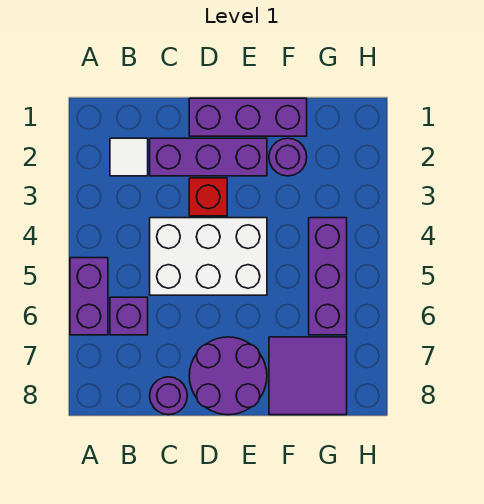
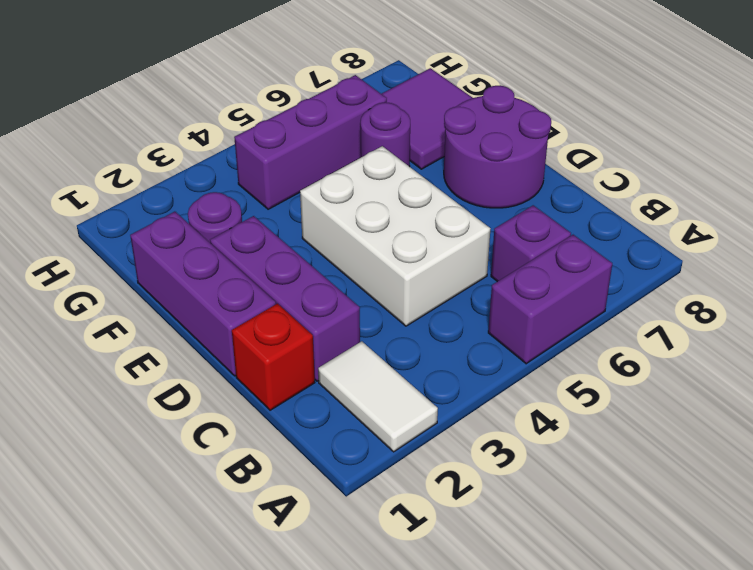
white 1x1 tile [110,138,148,176] -> white 1x2 tile [318,341,438,452]
purple 1x1 round brick [150,377,187,415] -> purple 1x1 round brick moved to [361,102,410,167]
red 1x1 brick [189,178,227,216] -> red 1x1 brick moved to [232,304,315,410]

